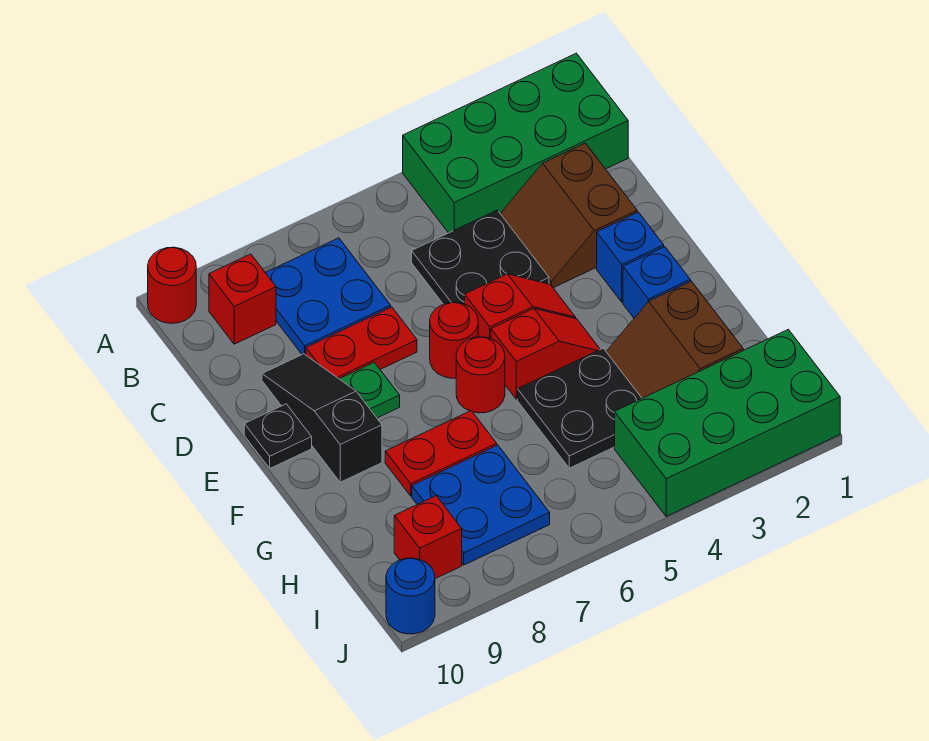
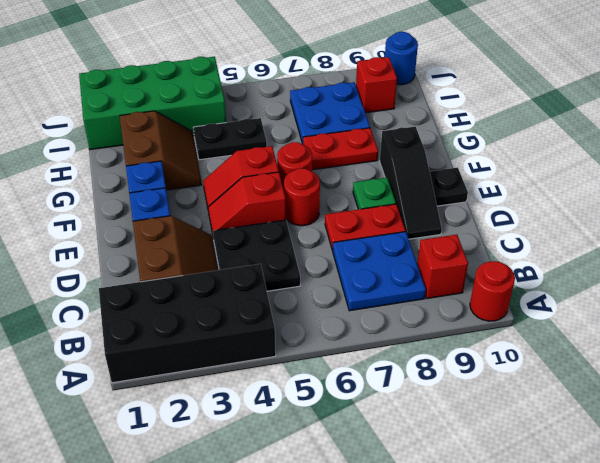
green 2x4 brick [403,53,628,233] -> black 2x4 brick [99,264,276,383]
black 2x2 plate [518,348,642,468] -> black 1x2 plate [193,118,267,160]

